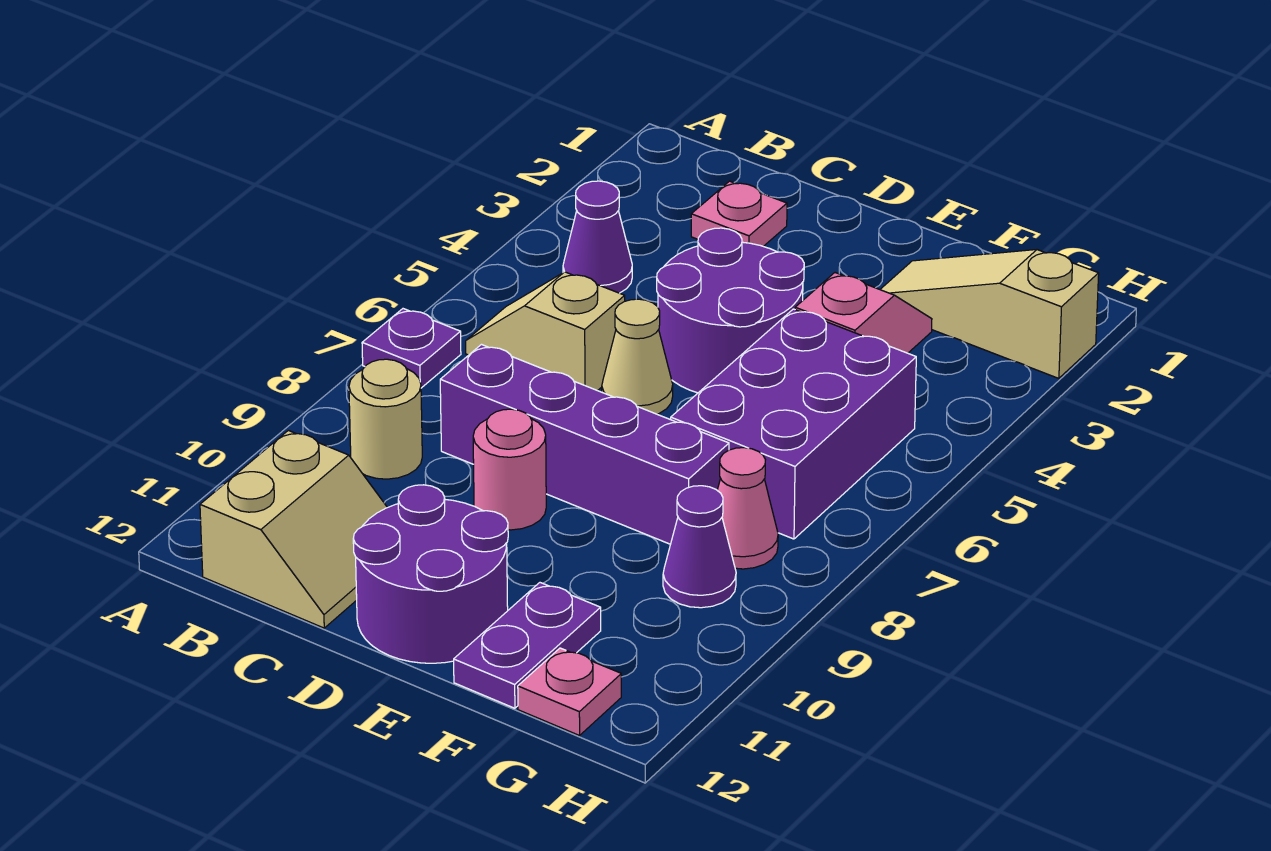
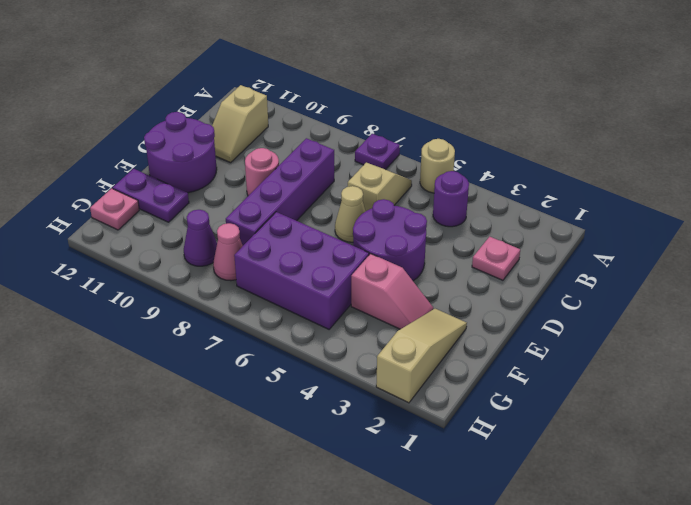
purple 1x1 cone [563,181,632,293] -> purple 1x1 round brick [433,171,469,227]
tan 1x1 round brick [349,359,422,479] -> tan 1x1 round brick moved to [420,139,455,193]
tan 2x2 slope [200,430,387,628] -> tan 1x2 slope [212,85,268,163]

